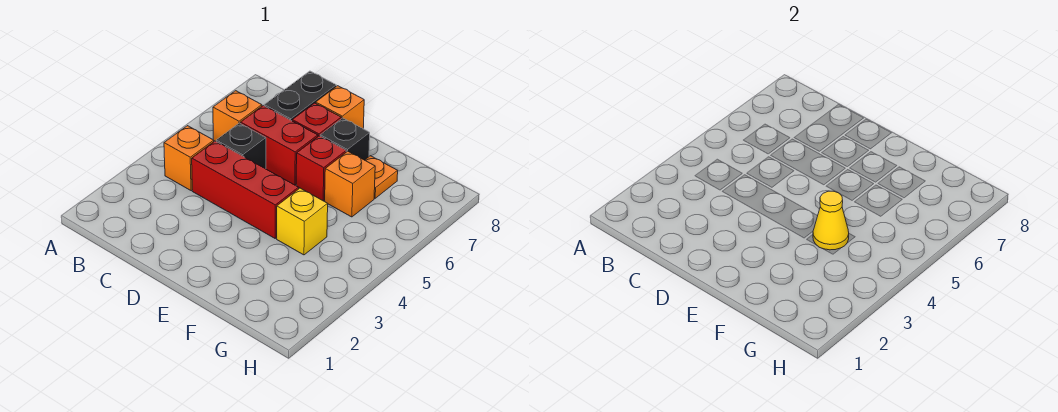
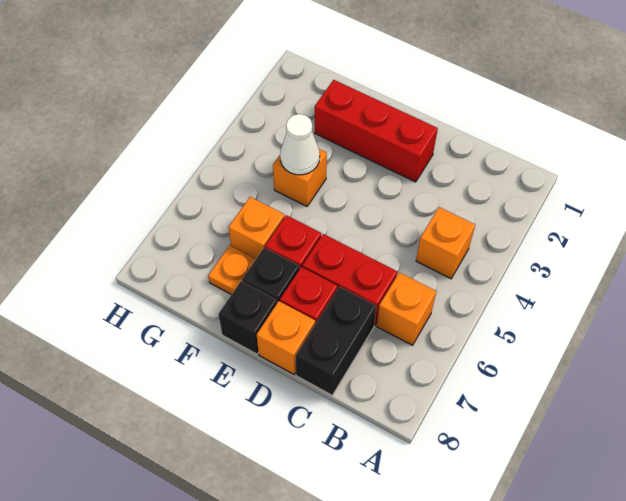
red 1x3 brick [192,141,299,238] -> red 1x3 brick moved to [315,80,438,182]
black 1x1 brick [216,123,266,169] -> black 1x1 brick moved to [218,281,277,354]
yellow 1x1 brick [277,188,328,255] -> orange 1x1 brick [273,149,327,206]
yellow 1x1 cone [813,191,849,250] -> white 1x1 cone [280,114,320,175]

